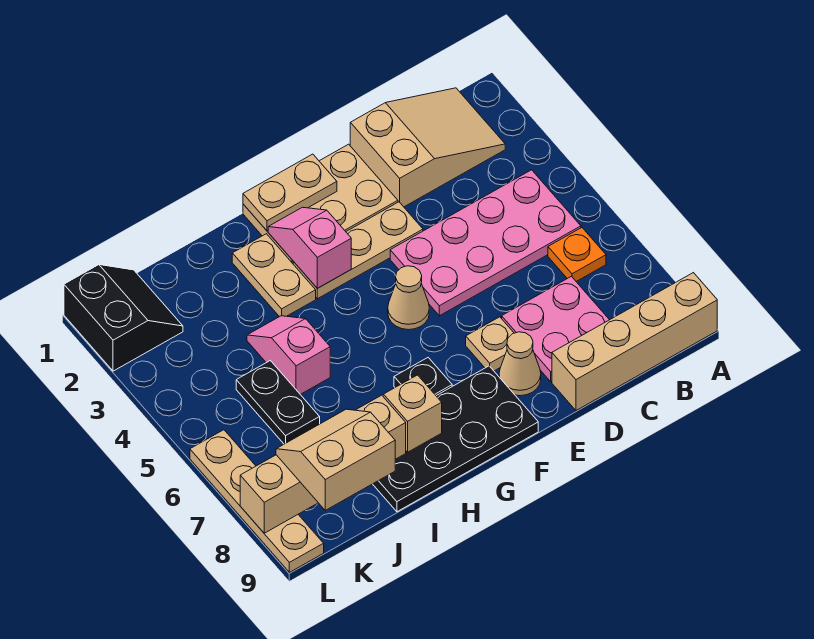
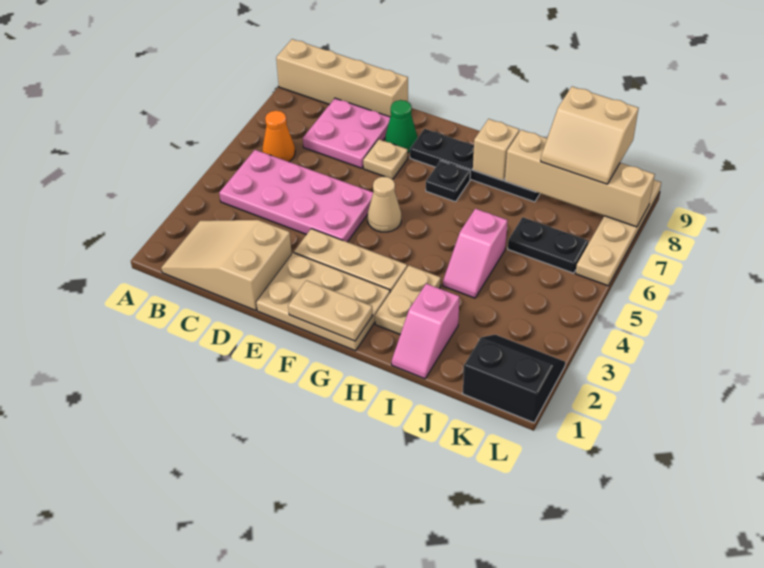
orange 1x1 plate [548,228,606,281] -> orange 1x1 cone [262,111,295,162]
tan 1x1 cone [499,332,541,396] -> green 1x1 cone [385,100,417,153]
black 2x4 plate [373,366,538,512] -> black 1x4 plate [410,129,540,202]
pink 1x2 slope [268,207,351,288] -> pink 1x2 slope moved to [392,284,460,379]
black 1x2 plate [236,361,320,444] -> black 1x2 plate turned to [508,217,588,273]
black 2x2 slope [64,265,183,371] -> black 2x2 slope turned to [463,335,565,423]

